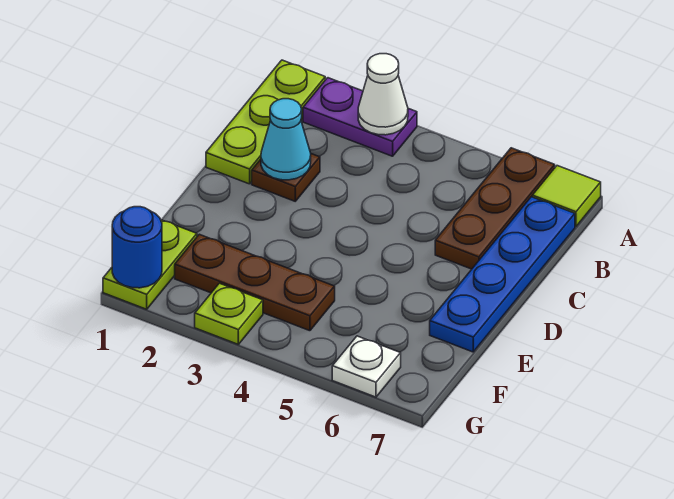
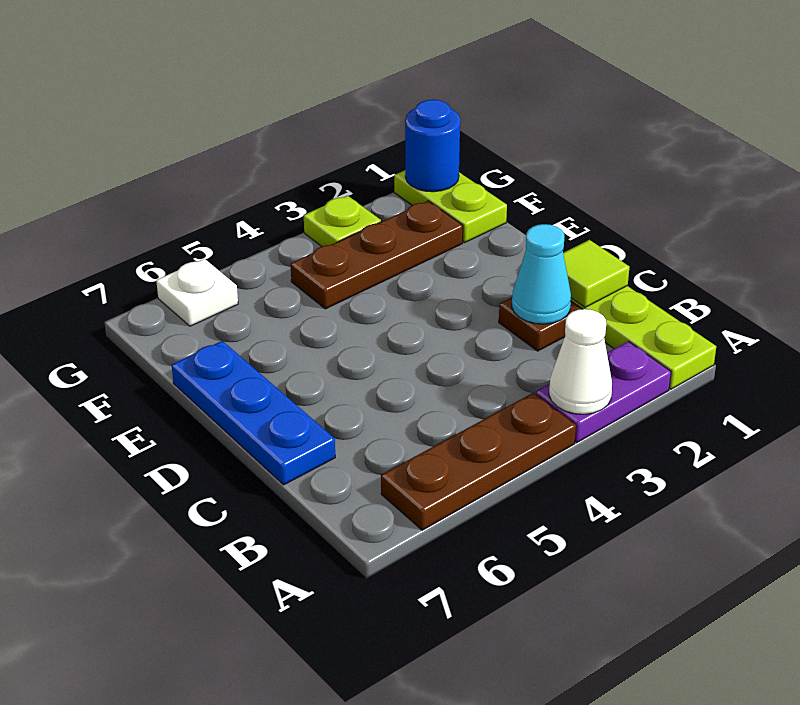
brown 1x3 plate [435,148,555,269] -> brown 1x3 plate turned to [381,393,576,530]
lime 1x1 tile [532,166,601,227] -> lime 1x1 tile moved to [563,240,629,307]
blue 1x4 plate [430,197,575,352] -> blue 1x3 plate [172,341,335,485]

